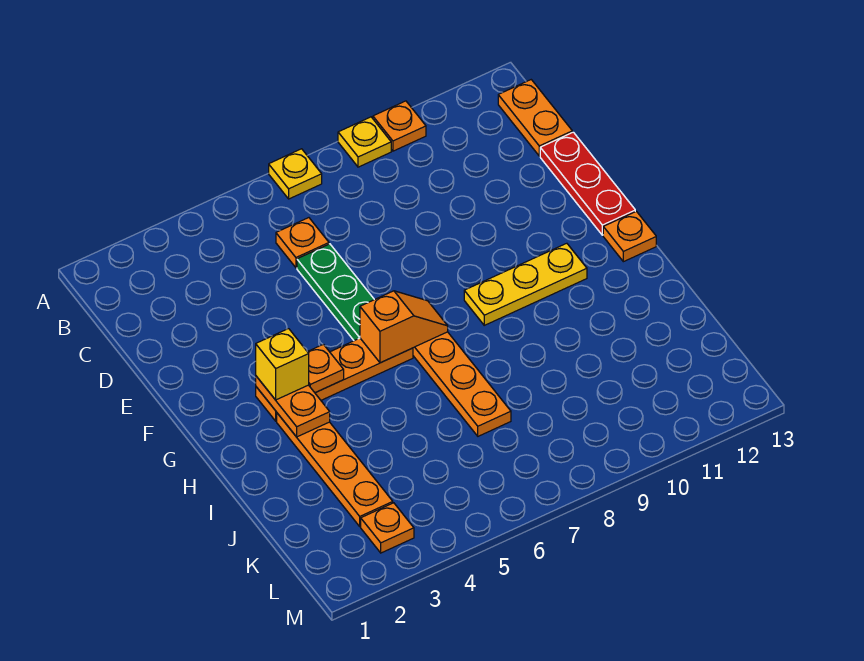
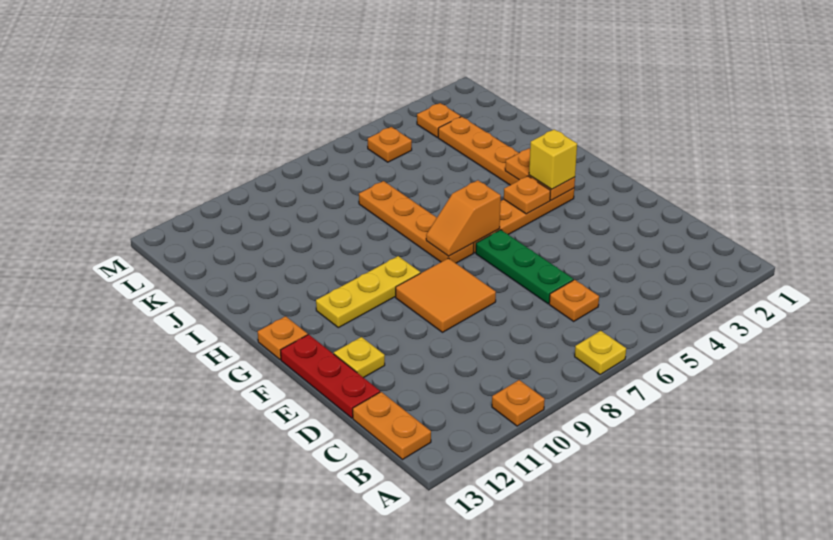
yellow 1x1 plate [338,117,391,167] -> yellow 1x1 plate moved to [334,337,385,378]
none -> orange 2x2 tile [396,258,496,332]
none -> orange 1x1 plate [368,127,412,162]

